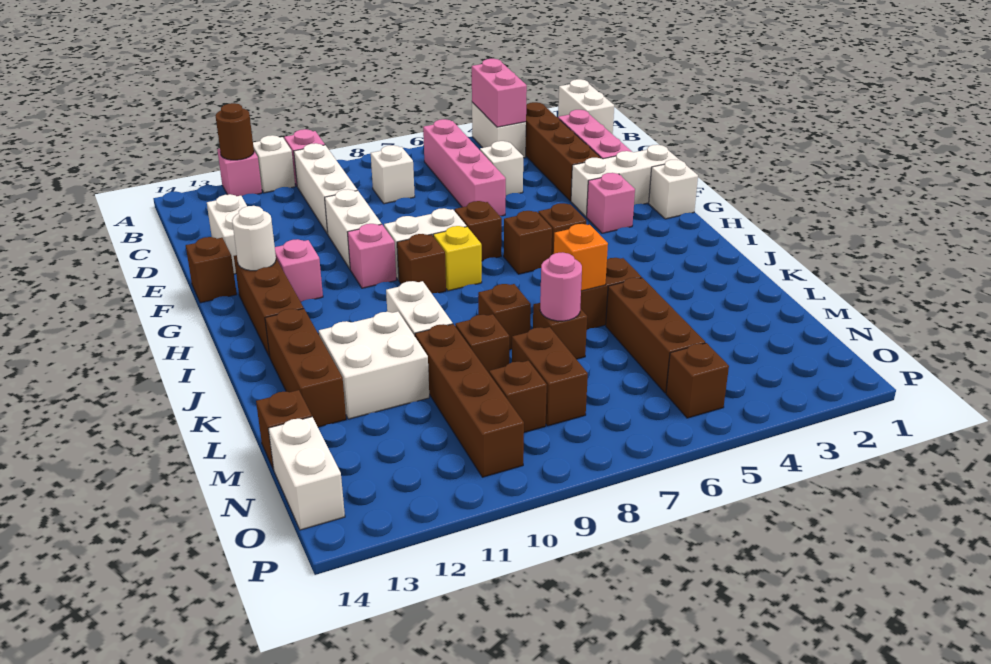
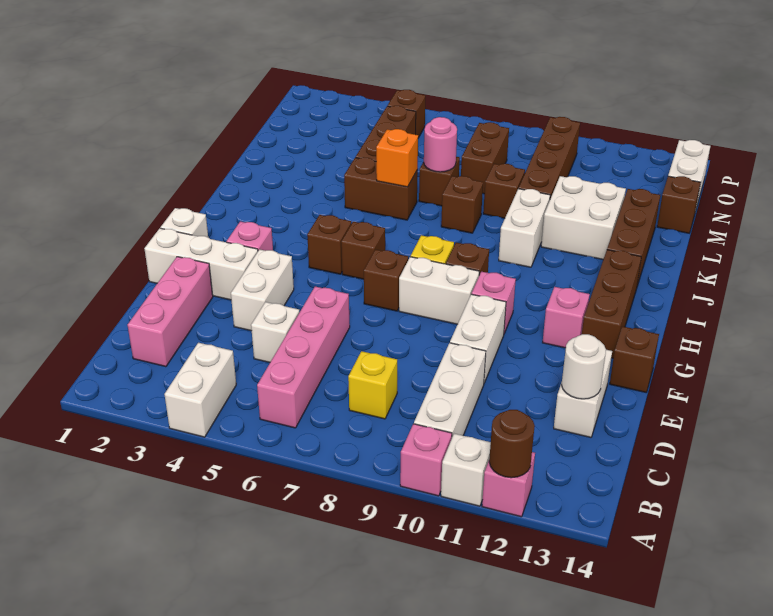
white 1x2 brick [558,79,614,134] -> white 1x2 brick moved to [231,249,294,331]
pink 1x2 brick [472,59,527,127] -> none
brown 1x4 brick [526,102,601,201] -> none
white 1x1 brick [371,145,415,204] -> yellow 1x1 brick [348,351,397,419]
white 1x1 round brick [232,206,276,271] -> white 1x1 round brick moved to [562,334,606,399]
brown 1x1 brick [489,361,547,433] -> none

